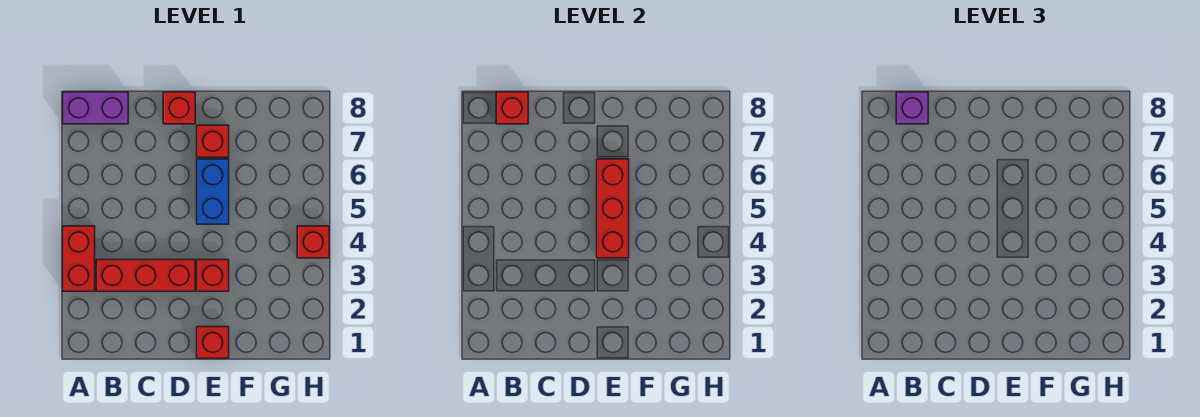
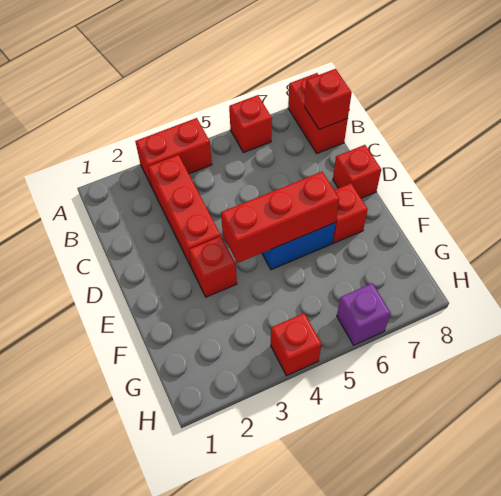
purple 1x2 brick [63,92,128,124] -> red 1x2 brick [288,73,348,153]
purple 1x1 brick [896,92,928,124] -> purple 1x1 brick moved to [337,283,391,345]
red 1x1 brick [197,327,229,358] -> red 1x1 brick moved to [229,95,272,153]

